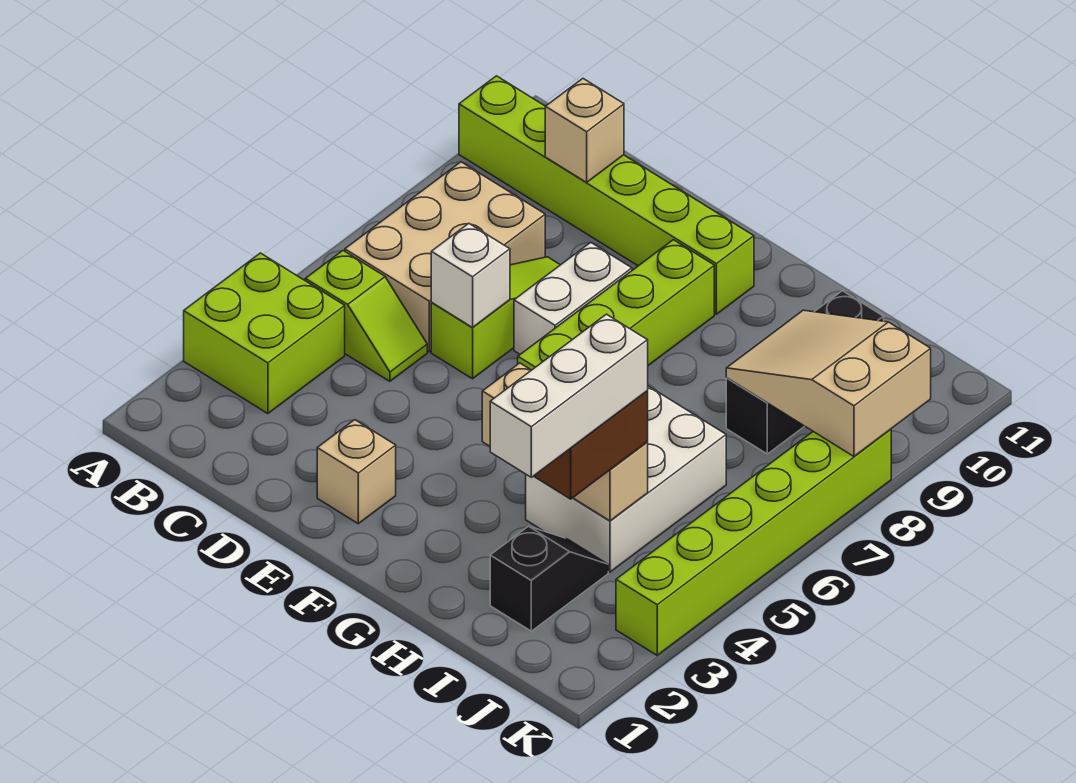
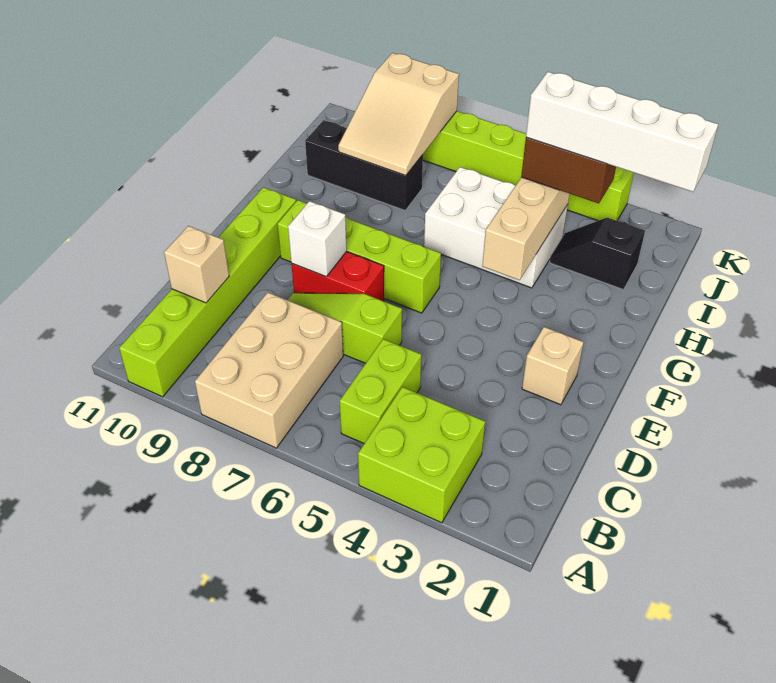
lime 1x2 slope [305,251,427,381] -> lime 1x2 brick [340,339,421,443]
tan 2x3 brick [345,162,545,352] -> tan 2x3 brick turned to [195,293,343,448]
white 1x1 brick [431,223,510,327] -> white 1x1 brick moved to [288,201,347,277]
white 1x2 brick [514,242,632,354] -> red 1x2 brick [291,251,384,301]
white 1x3 brick [490,314,648,477] -> white 1x4 brick [526,72,718,192]

